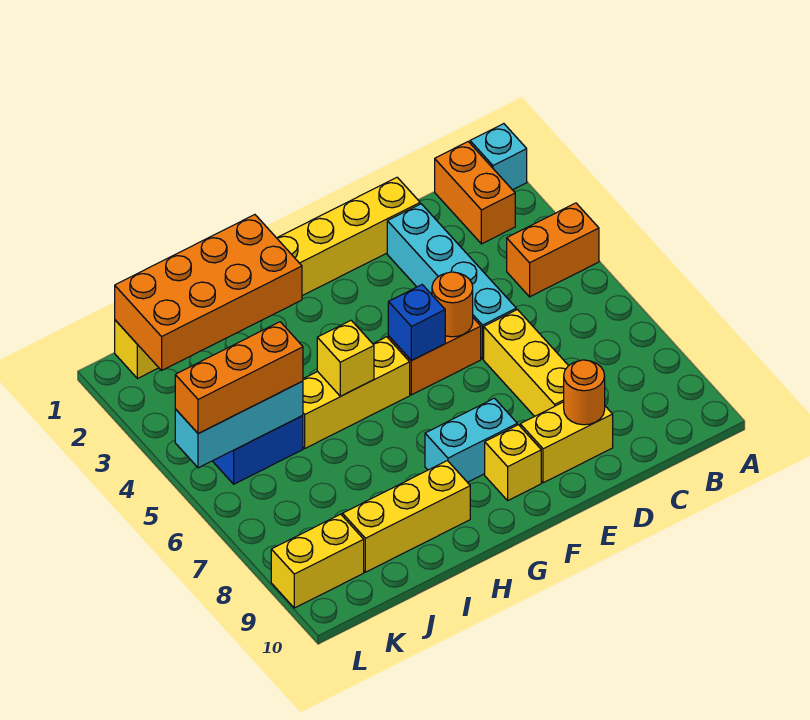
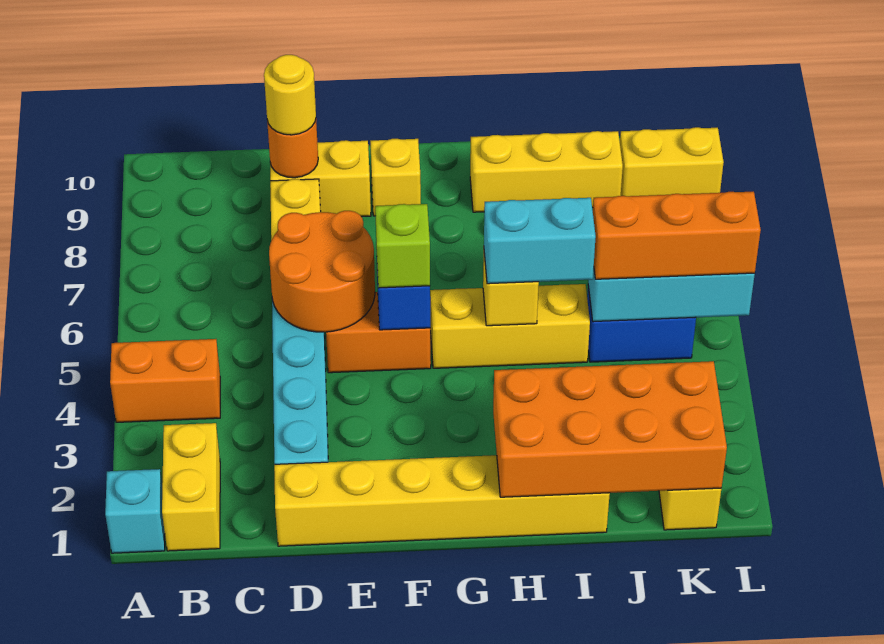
orange 1x2 brick [435,142,515,244] -> yellow 1x2 brick [162,423,220,551]
none -> yellow 1x1 round brick [264,55,316,135]
orange 1x1 round brick [432,272,473,337] -> orange 2x2 round brick [269,211,375,332]
none -> lime 1x1 brick [375,204,430,288]
cyan 1x2 brick [425,398,517,482] -> cyan 1x2 brick moved to [484,198,596,284]

